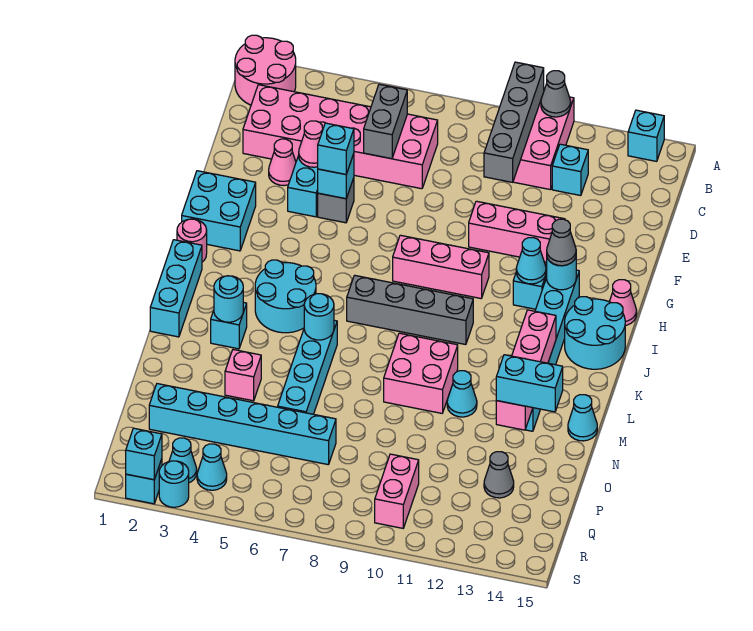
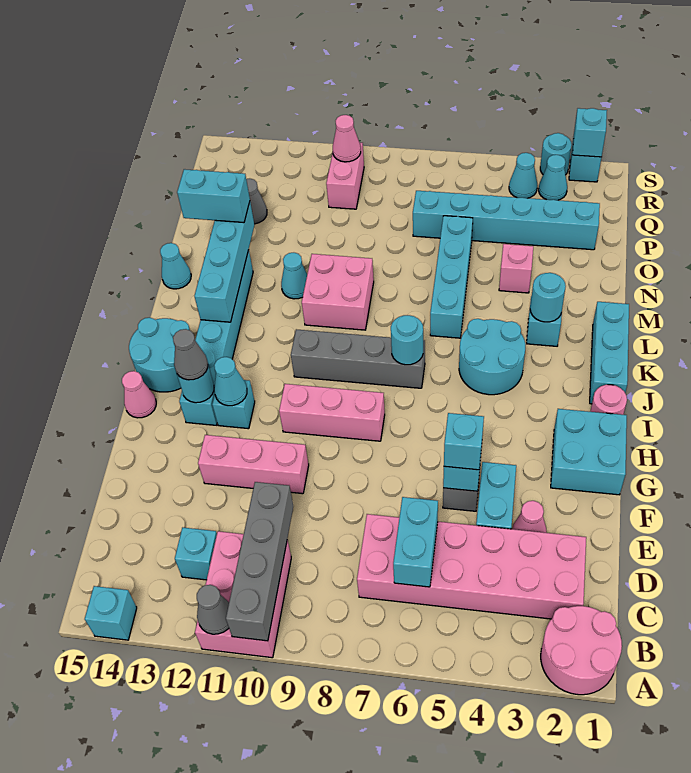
grey 1x2 brick [364,84,407,159] -> cyan 1x2 brick [393,497,438,587]
pink 1x1 cone [299,121,323,167] -> pink 1x1 cone moved to [333,115,361,162]
pink 1x4 brick [496,310,556,430] -> cyan 1x4 brick [194,202,254,322]
cyan 1x1 round brick [304,294,334,340] -> cyan 1x1 round brick moved to [391,315,423,365]

